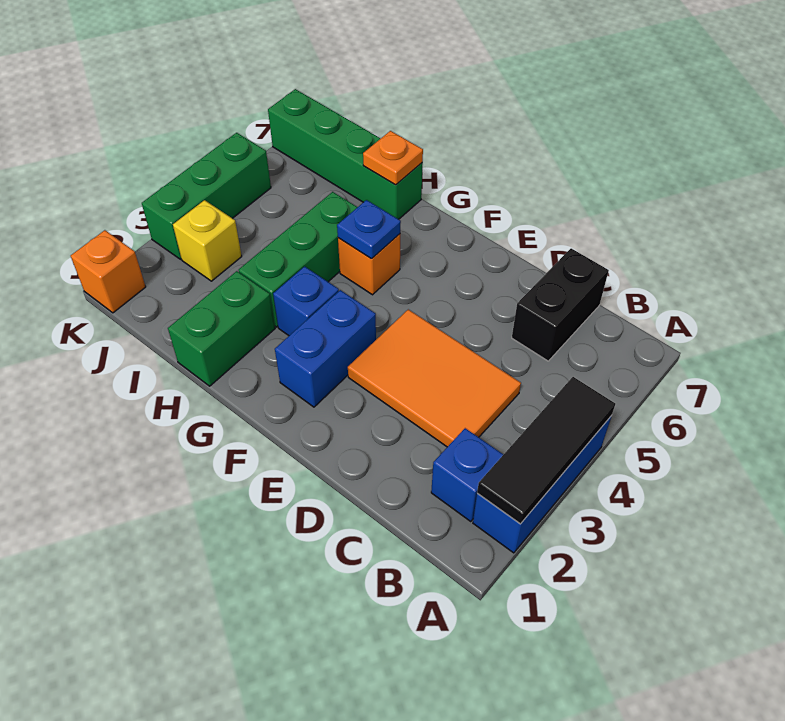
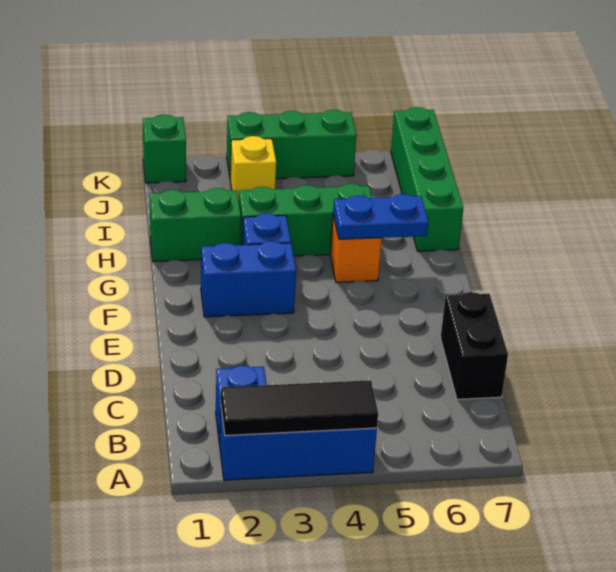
orange 2x3 tile [348,309,521,447] -> none
black 1x2 brick [512,248,609,361] -> black 1x2 brick turned to [441,292,508,399]
blue 1x1 plate [337,200,401,259] -> blue 1x2 plate [333,194,428,239]
orange 1x1 plate [363,131,423,185] -> none
orange 1x1 brick [71,230,146,313] -> green 1x1 brick [143,114,186,183]

